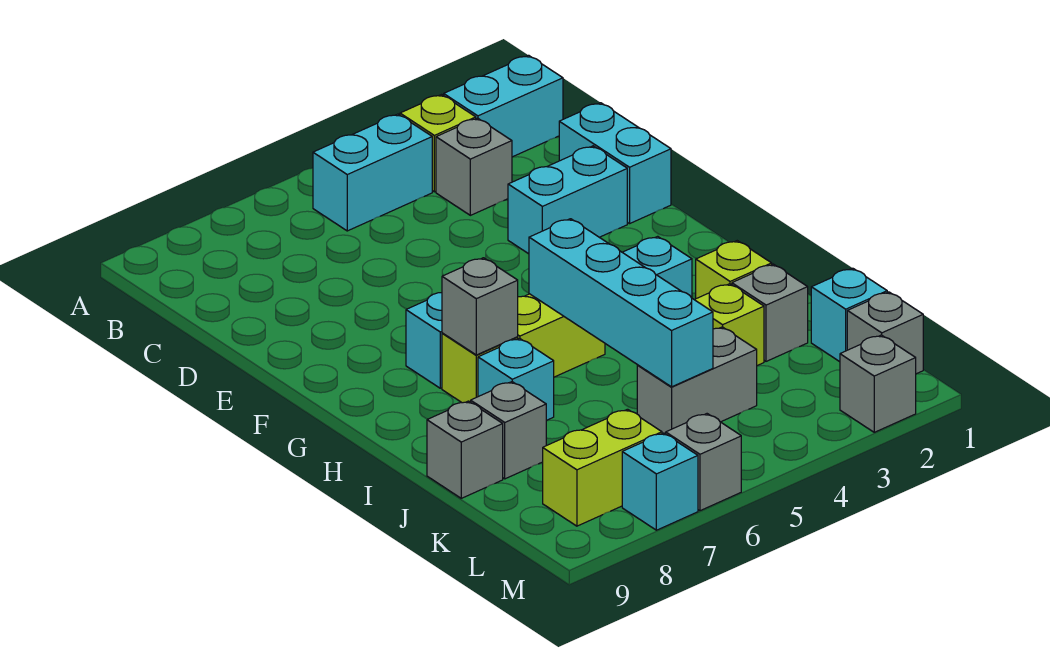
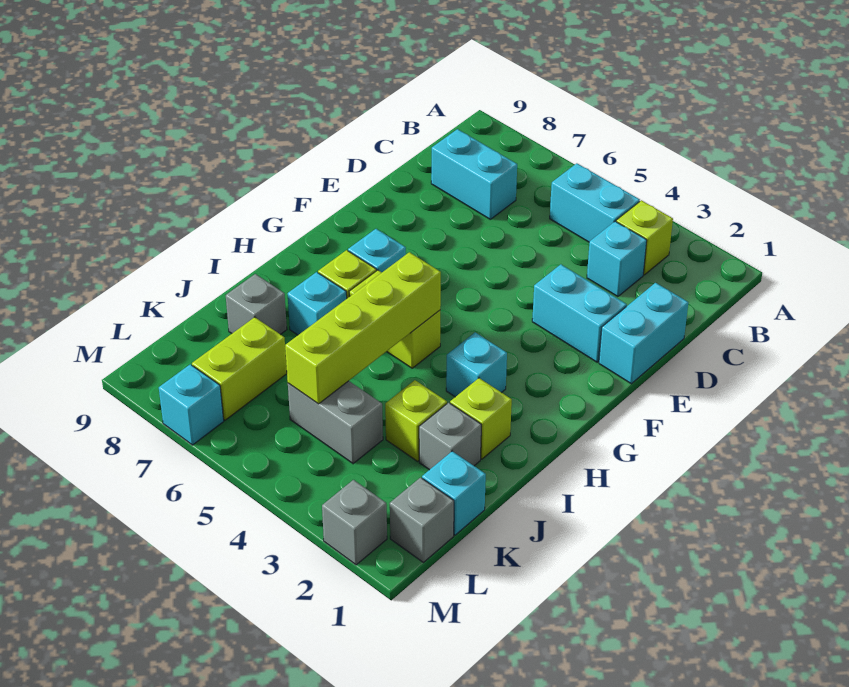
cyan 1x2 brick [444,55,563,157] -> cyan 1x2 brick moved to [431,129,517,219]
grey 1x1 brick [436,118,512,215] -> cyan 1x1 brick [587,221,647,297]
cyan 1x4 brick [529,219,713,387] -> lime 1x4 brick [285,252,441,404]
grey 1x1 brick [442,258,518,355] -> none
grey 1x1 brick [427,401,503,498] -> none
lime 1x2 brick [543,409,662,526] -> lime 1x2 brick turned to [192,317,287,420]
grey 1x1 brick [666,414,741,511] -> none

